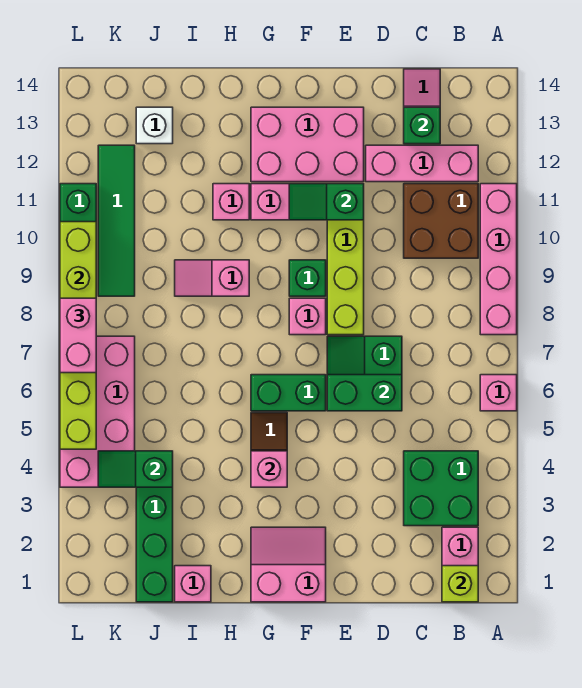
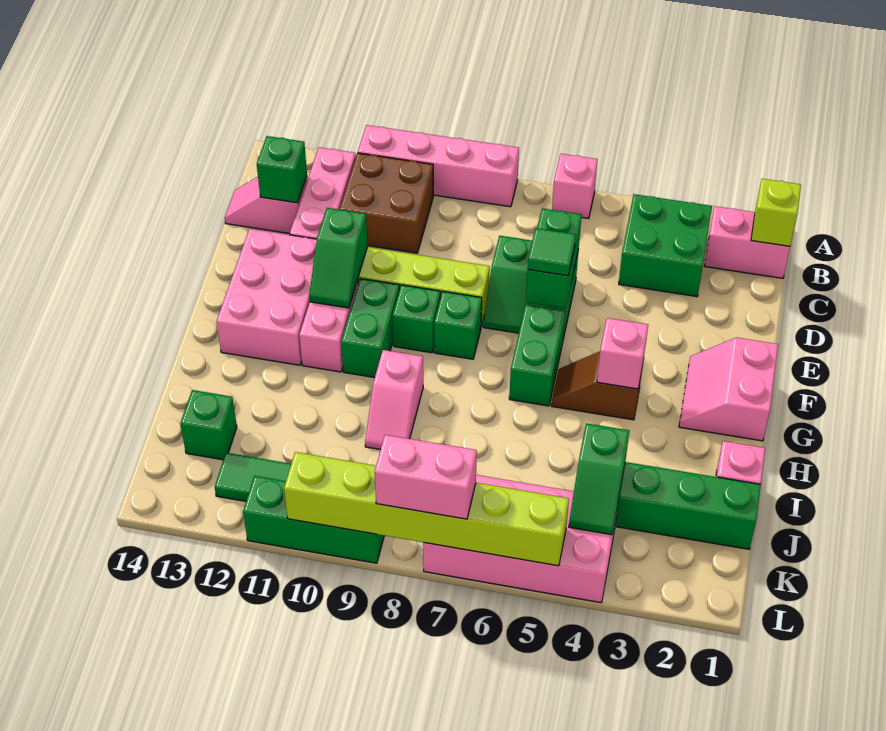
none -> green 1x1 tile [528,228,576,276]
pink 1x1 brick [289,298,326,335] -> green 1x1 brick [434,291,482,359]
none -> green 1x2 brick [341,278,399,378]
pink 1x1 brick [213,184,249,220] -> none
white 1x1 brick [136,107,173,144] -> green 1x1 brick [180,390,237,460]

